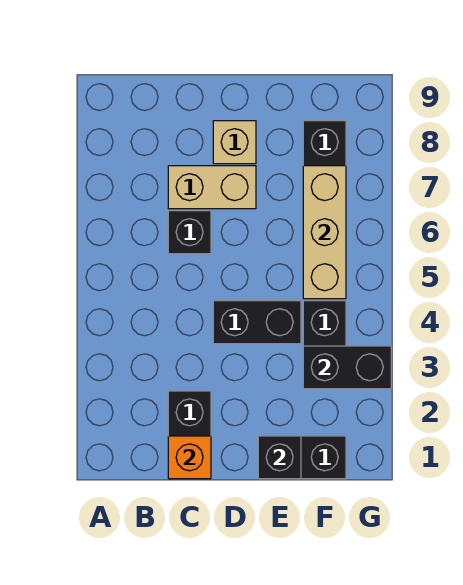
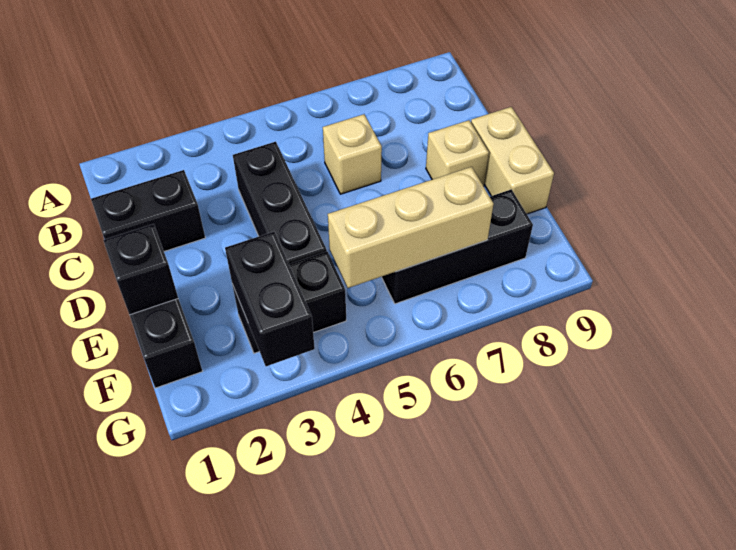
orange 1x1 brick [168,436,211,479] -> none
black 1x1 brick [168,211,211,254] -> tan 1x1 brick [323,114,382,194]
tan 1x2 brick [168,166,256,209] -> tan 1x2 brick moved to [471,107,554,214]
black 1x2 brick [213,301,301,344] -> black 1x3 brick [233,142,327,264]

